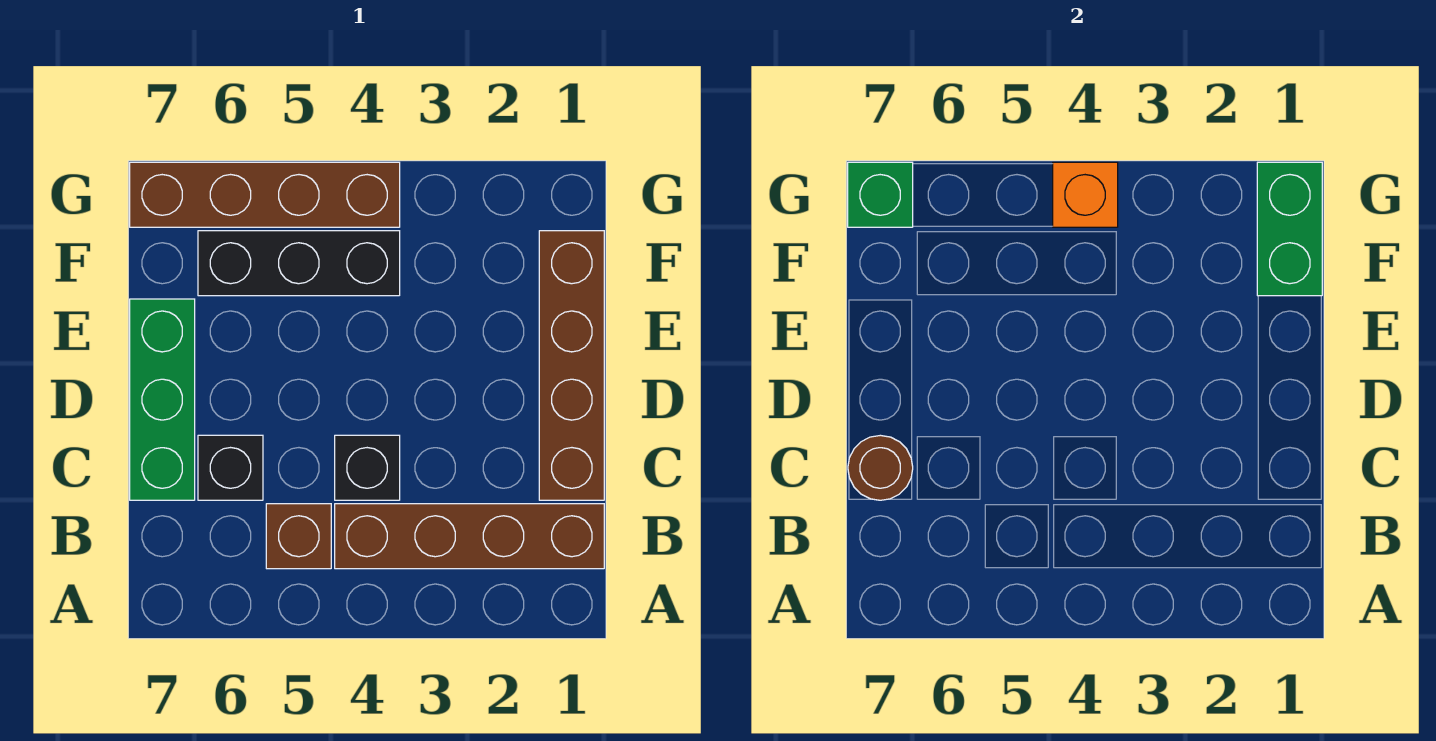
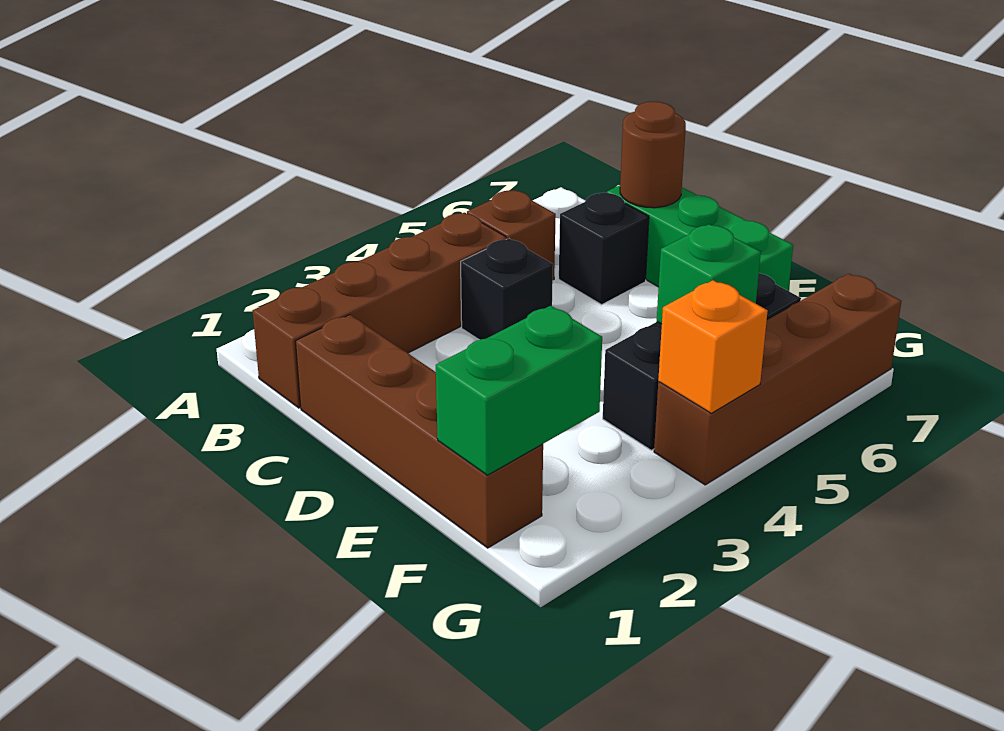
green 1x2 brick [1257,162,1322,296] -> green 1x2 brick turned to [436,306,602,475]
green 1x1 brick [848,162,913,227] -> green 1x1 brick moved to [657,224,761,324]

